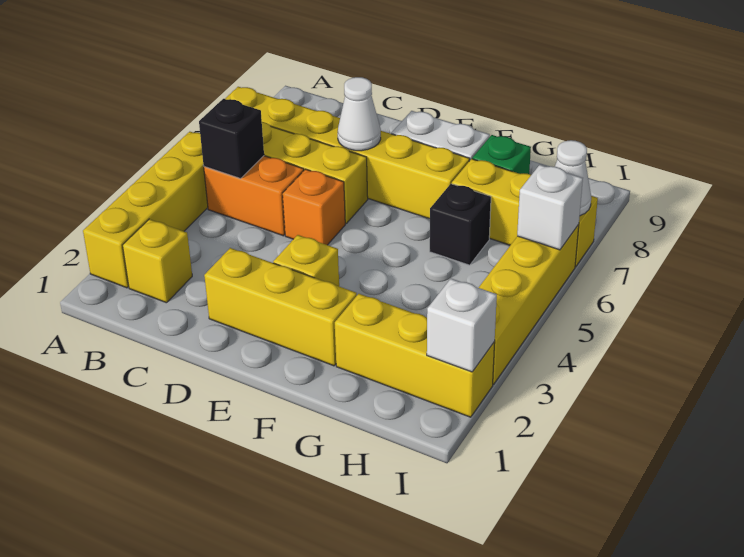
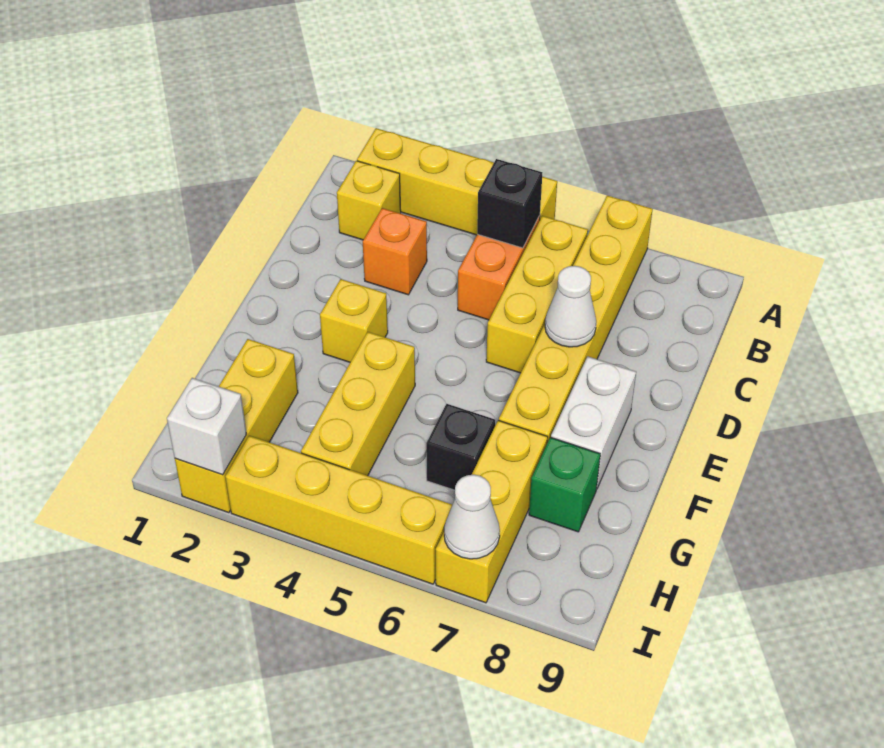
yellow 1x3 brick [204,248,357,366] -> yellow 1x3 brick moved to [301,332,415,476]
orange 1x1 brick [283,169,345,245] -> orange 1x1 brick moved to [363,208,427,295]
white 1x1 brick [517,165,583,250] -> none

